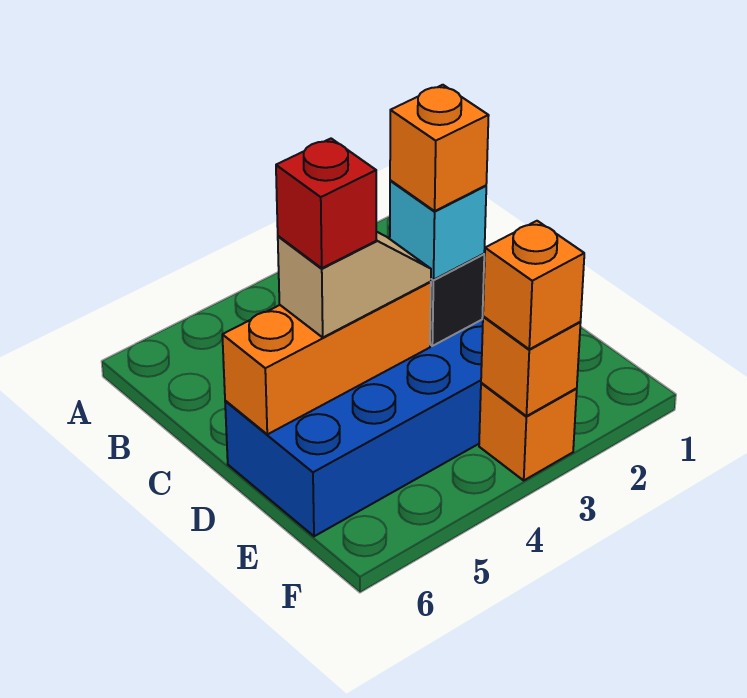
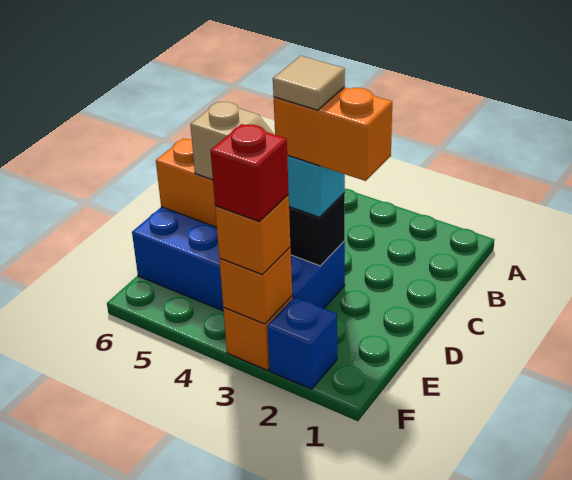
orange 1x1 brick [390,85,489,211] -> orange 1x2 brick [274,87,392,181]
none -> tan 1x1 tile [273,56,345,110]
red 1x1 brick [276,139,376,268] -> red 1x1 brick moved to [210,124,289,221]
none -> blue 1x1 brick [267,297,337,389]

